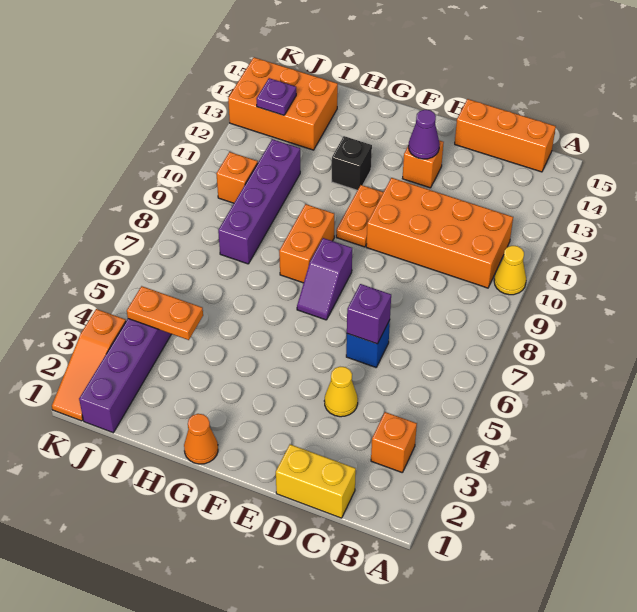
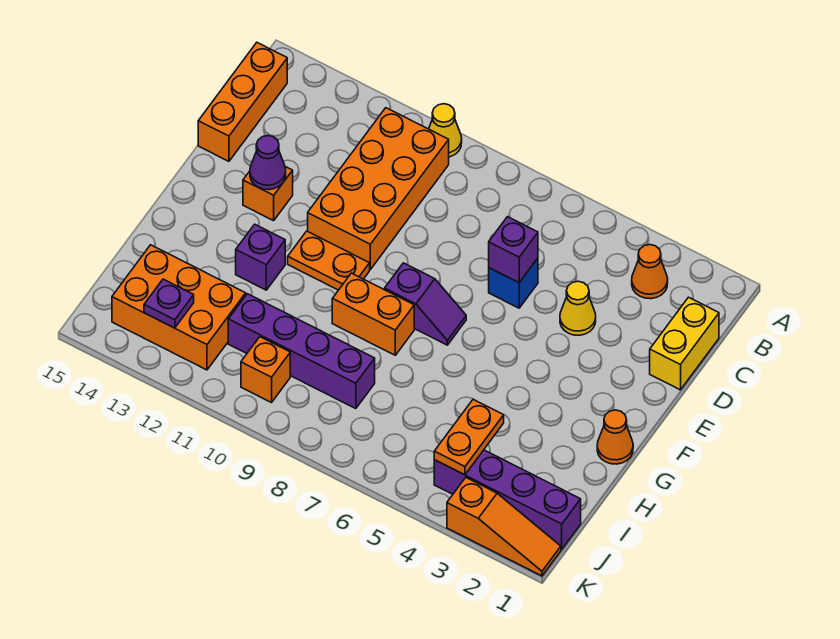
orange 1x1 brick [371,412,417,473] -> orange 1x1 cone [632,245,668,299]
black 1x1 brick [332,136,372,190] -> purple 1x1 brick [236,224,285,290]
orange 2x3 brick [228,57,338,150] -> orange 2x3 brick turned to [112,245,246,370]

